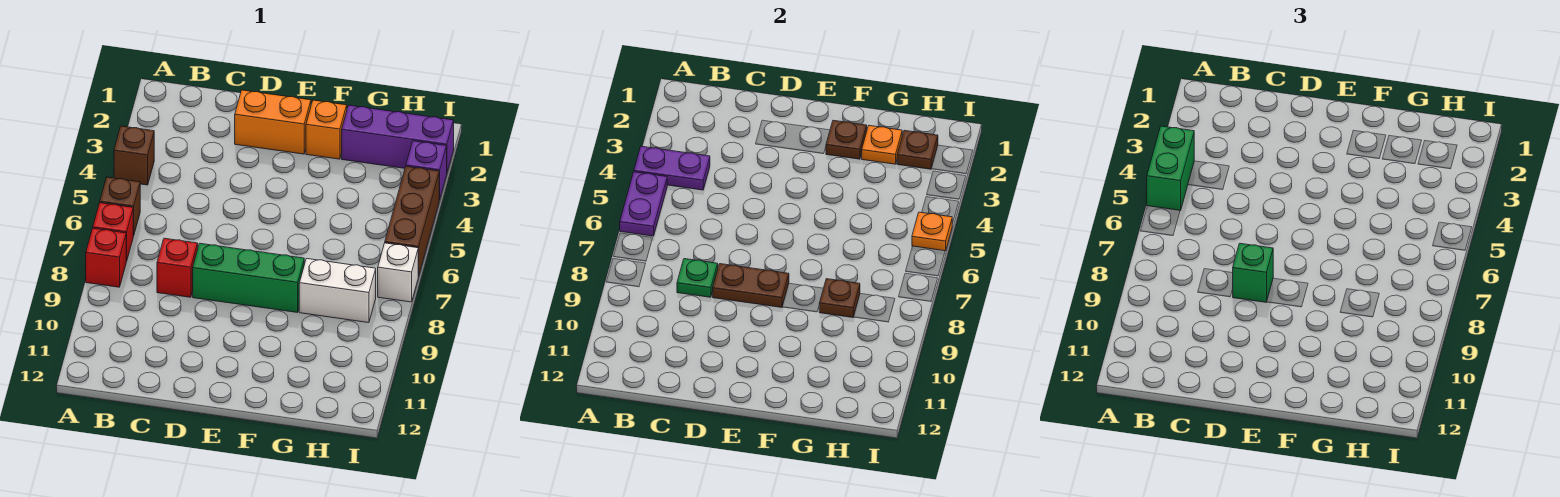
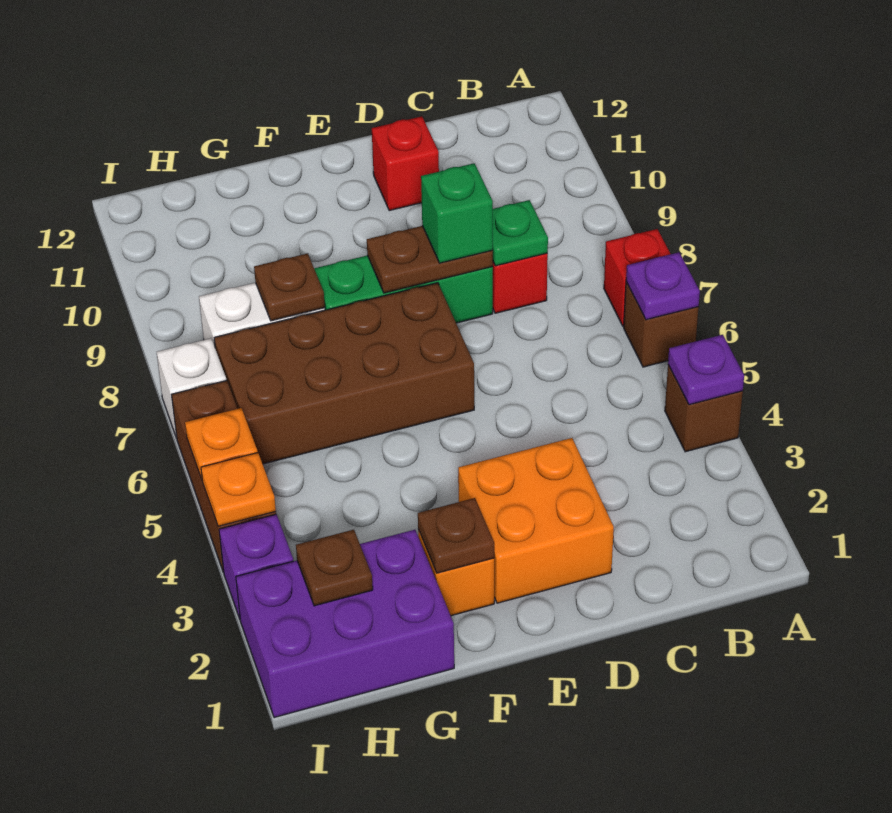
purple 1x2 plate [634,146,710,190] -> purple 1x1 plate [668,335,744,405]
green 1x2 brick [1147,126,1194,211] -> none
purple 1x2 plate [620,172,667,236] -> purple 1x1 plate [626,252,700,320]
red 1x1 brick [86,228,126,287] -> red 1x1 brick moved to [372,116,439,211]
orange 1x2 brick [235,90,311,154] -> orange 2x2 brick [458,438,614,603]
none -> brown 2x4 brick [214,283,474,464]
purple 1x3 brick [342,105,454,172] -> purple 2x3 brick [236,530,454,718]
orange 1x1 plate [862,126,902,164] -> orange 1x1 plate moved to [201,453,276,526]

